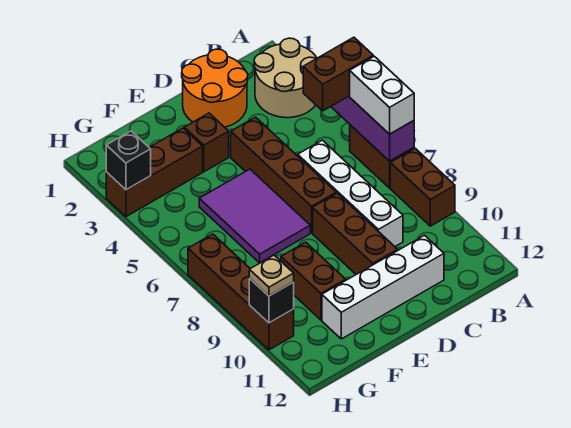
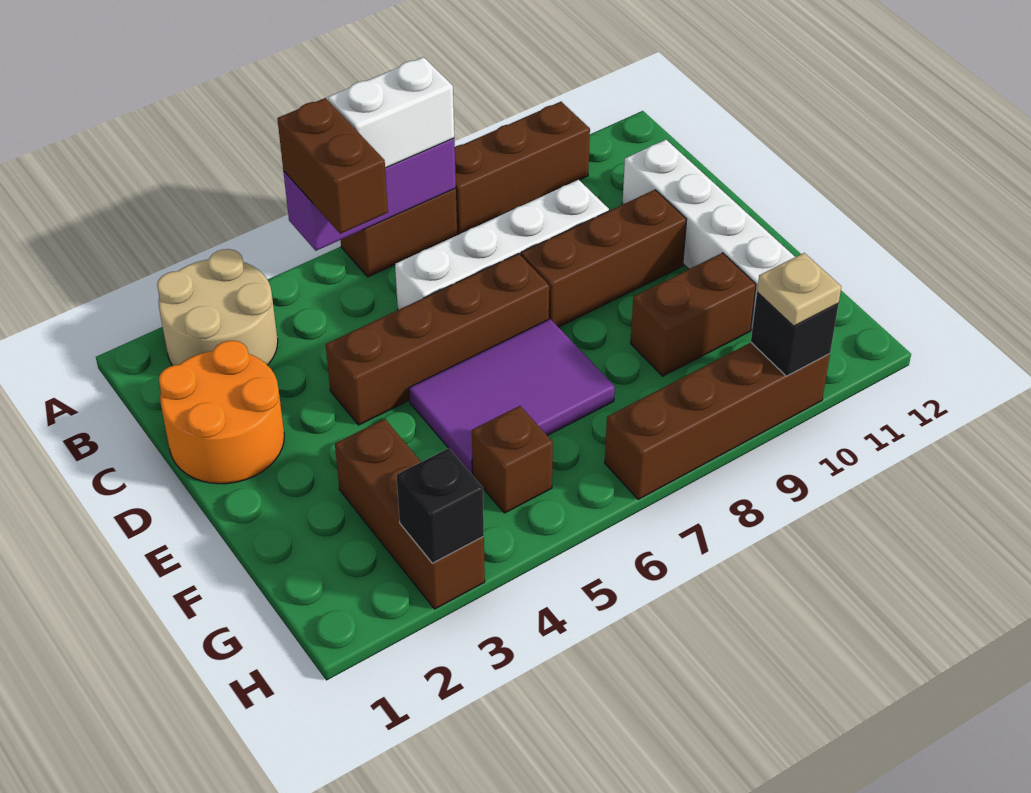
brown 1x2 brick [390,148,455,226] -> brown 1x3 brick [455,102,590,234]
brown 1x1 brick [184,113,229,172] -> brown 1x1 brick moved to [472,406,553,513]

